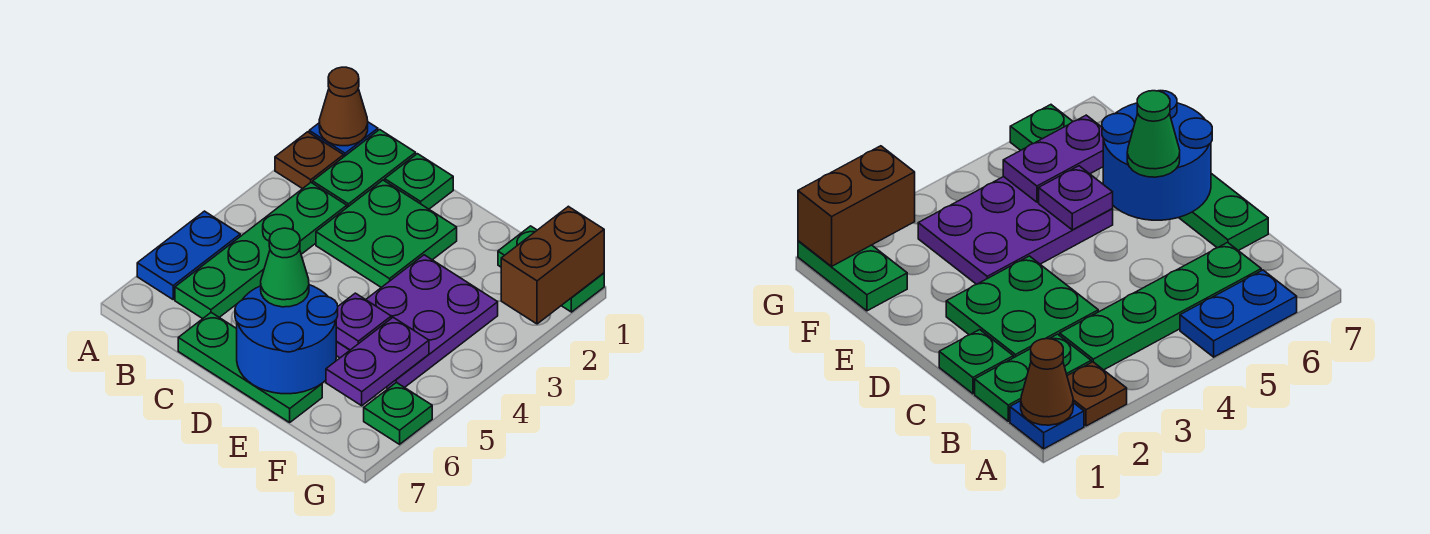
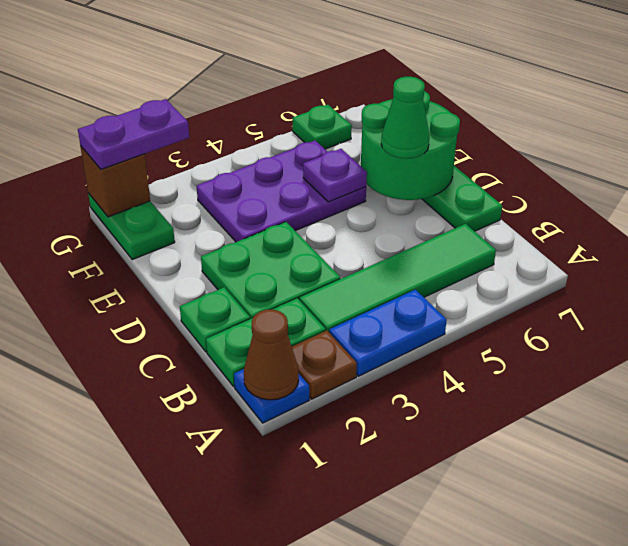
blue 1x2 plate [137,211,240,299] -> blue 1x2 plate moved to [329,290,447,376]
green 1x4 plate [175,183,347,319] -> green 1x4 tile [300,224,496,332]
blue 2x2 round brick [235,285,338,394] -> green 2x2 round brick [361,91,460,200]
purple 1x2 plate [326,317,429,406] -> purple 1x2 plate moved to [78,99,189,169]
brown 1x2 brick [501,206,604,324] -> brown 1x1 brick [81,147,150,217]

